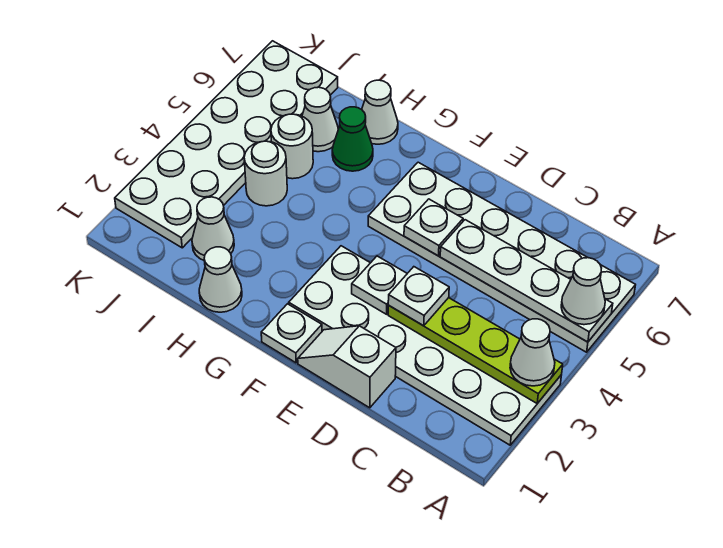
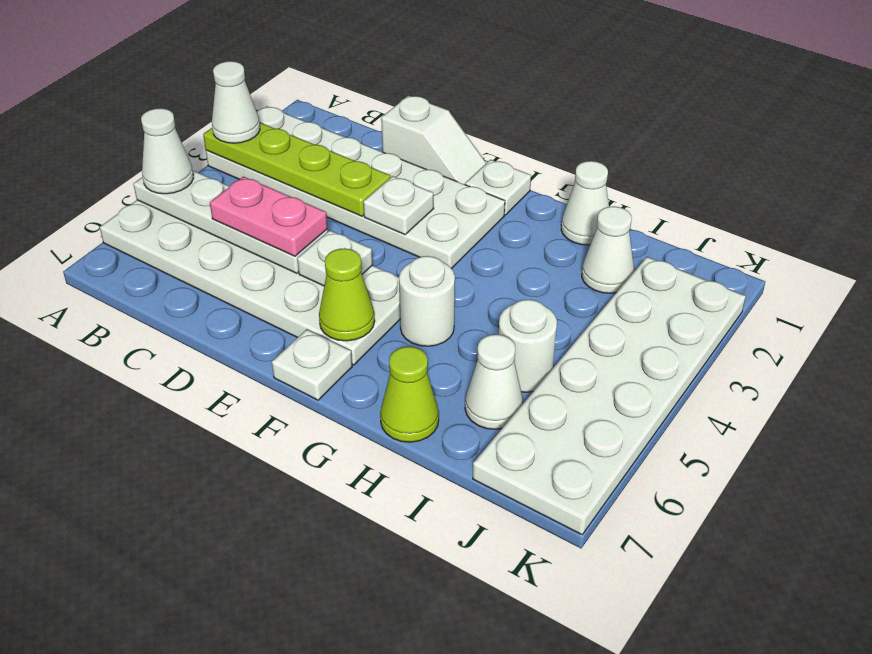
none -> pink 1x2 plate [210,177,327,256]
white 1x1 plate [388,267,449,326] -> white 1x1 plate moved to [272,329,352,400]
none -> lime 1x1 cone [319,248,375,341]
green 1x1 cone [332,107,373,171] -> none
white 1x1 cone [362,80,398,144] -> lime 1x1 cone [380,346,439,442]
white 1x1 round brick [244,141,287,206] -> white 1x1 round brick moved to [399,256,455,346]

